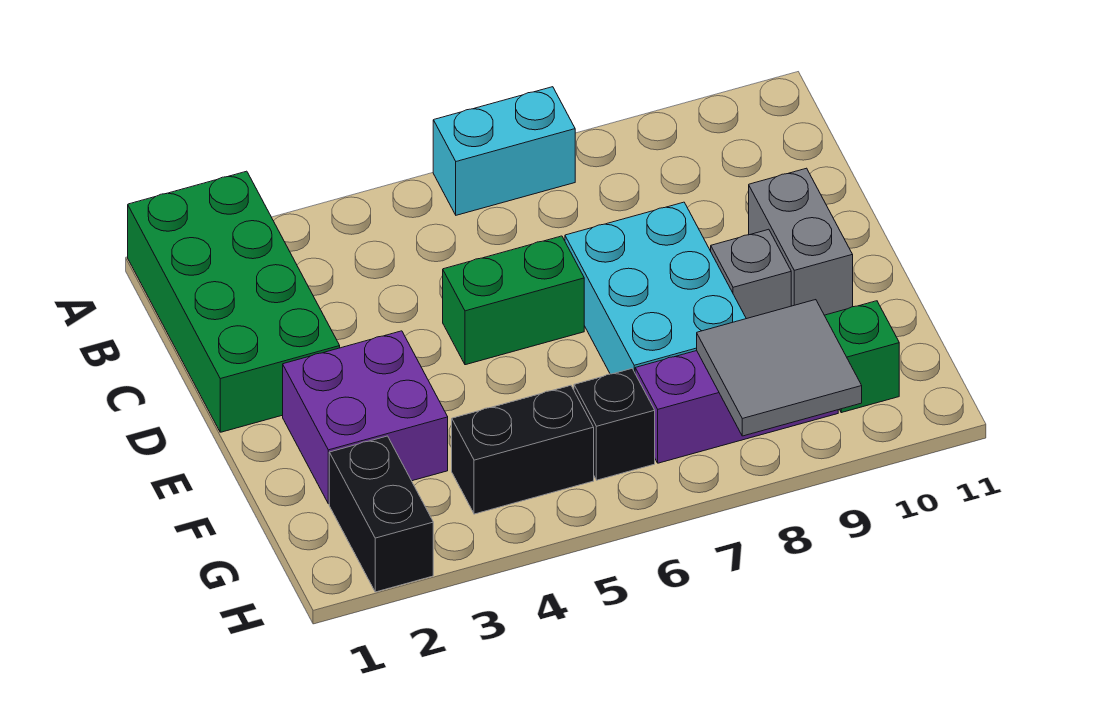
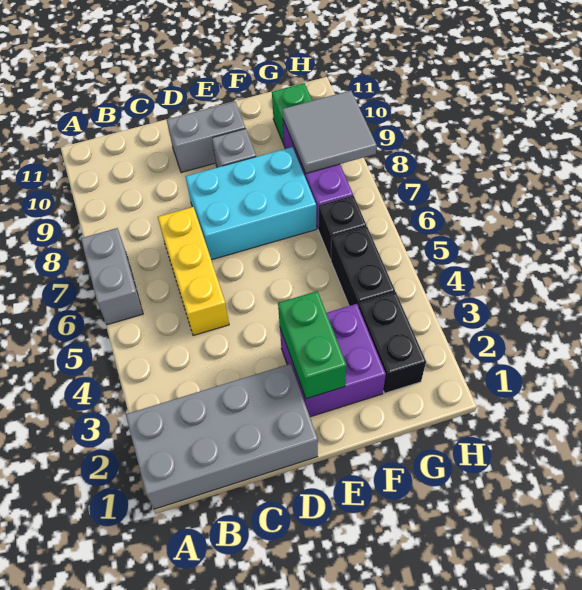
green 2x4 brick [128,171,340,432] -> grey 2x4 brick [126,364,318,509]
cyan 1x2 brick [433,87,575,215] -> grey 1x2 brick [81,228,143,325]
none -> yellow 1x3 brick [158,207,229,336]
green 1x2 brick [443,236,584,365] -> green 1x2 brick moved to [278,291,347,399]
black 1x2 brick [329,436,433,592] -> black 1x2 brick turned to [359,292,426,393]

